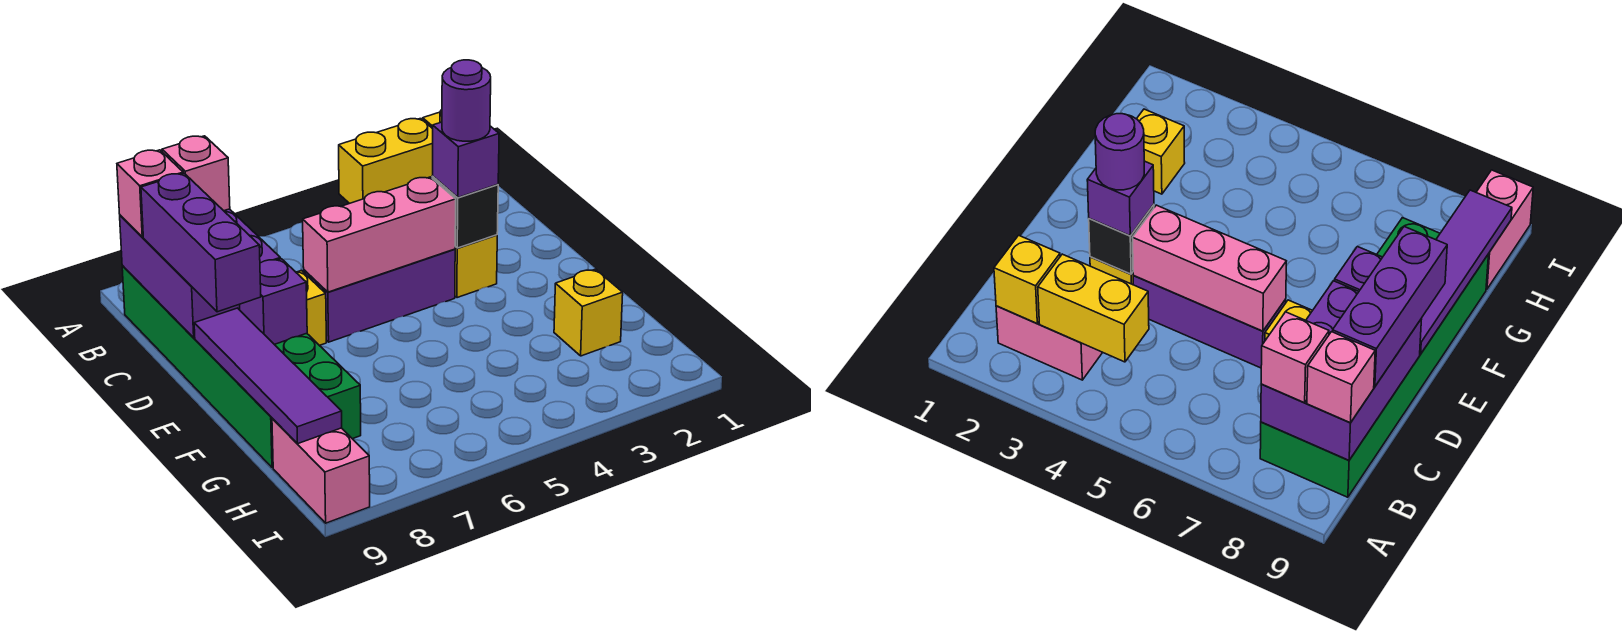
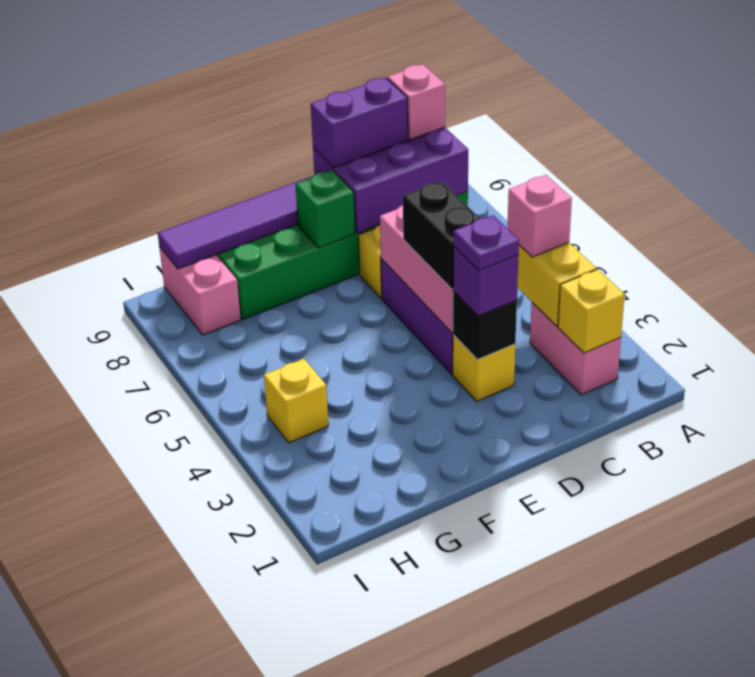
pink 1x1 brick [162,136,230,211] -> pink 1x1 brick moved to [507,175,572,257]
purple 1x3 brick [141,173,261,312] -> purple 1x2 brick [311,77,408,168]
purple 1x1 round brick [442,60,491,141] -> purple 1x1 plate [453,215,519,270]
none -> black 1x2 brick [403,181,480,289]
purple 1x1 brick [240,259,307,344] -> green 1x1 brick [295,170,355,248]
yellow 1x1 brick [554,269,623,356] -> yellow 1x1 brick moved to [264,359,328,443]
pink 1x2 brick [272,419,370,523] -> pink 1x2 brick turned to [159,247,241,335]

